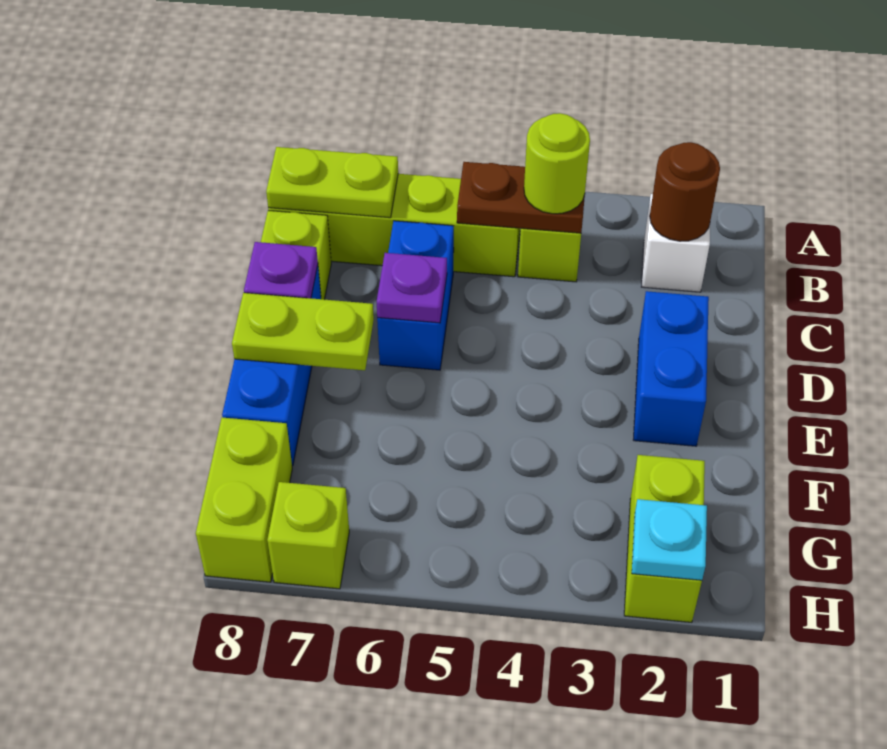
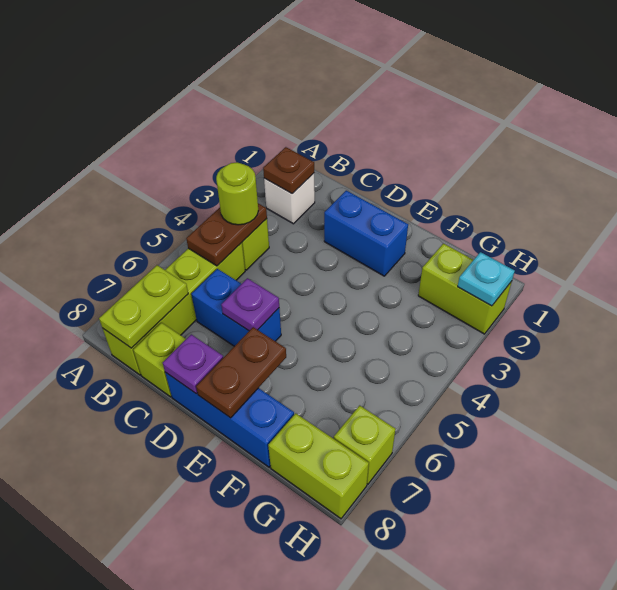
brown 1x1 round brick [650,142,720,241] -> brown 1x1 plate [263,147,314,194]
lime 1x2 plate [232,293,374,370] -> brown 1x2 plate [196,327,286,418]

